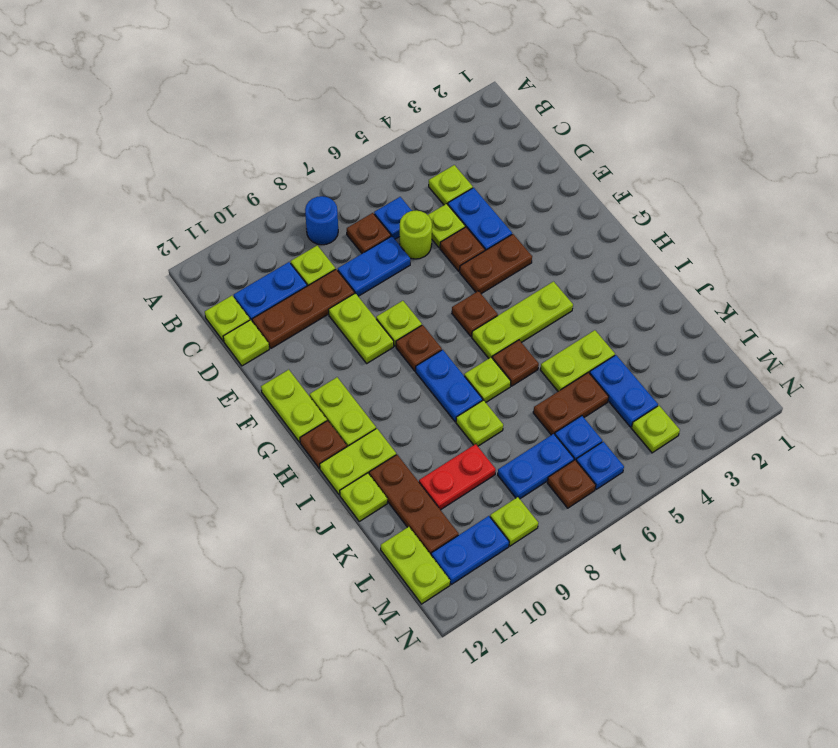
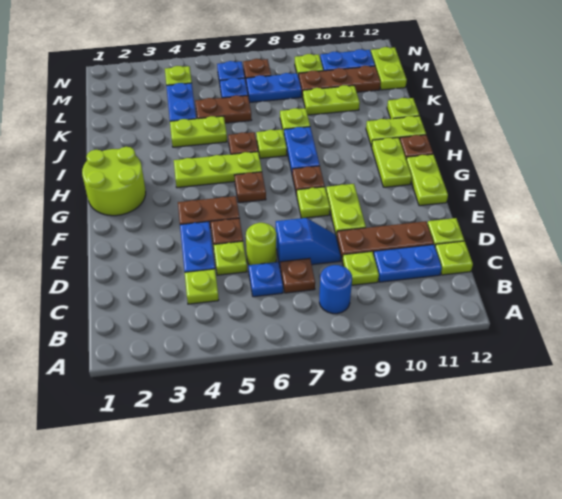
blue 1x2 plate [338,236,410,296] -> blue 1x2 slope [276,218,341,266]
none -> lime 2x2 round brick [82,147,146,216]
brown 1x3 plate [369,455,459,555] -> brown 1x3 plate turned to [298,66,381,97]
red 1x2 plate [419,444,496,510] -> lime 1x2 plate [303,85,360,115]

